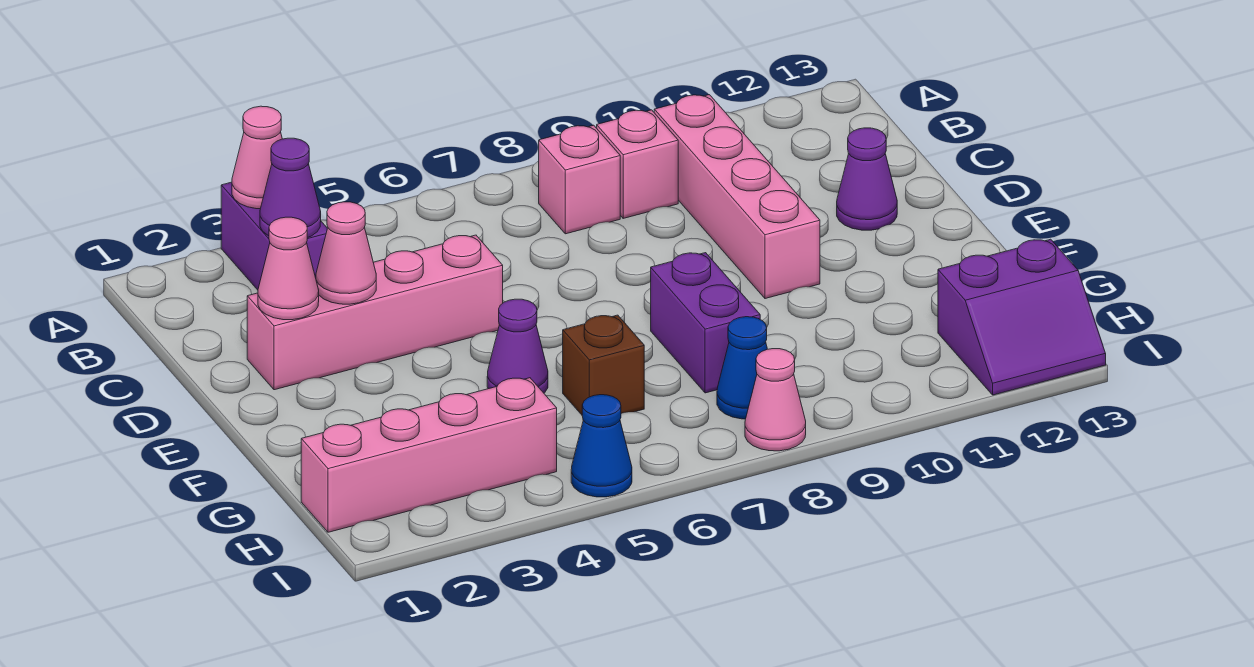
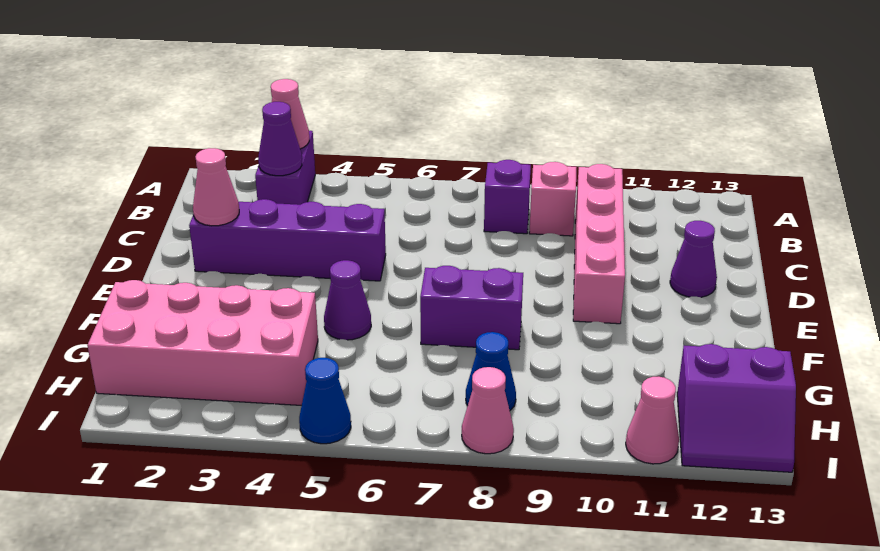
pink 1x1 brick [539,125,620,234] -> purple 1x1 brick [484,160,531,234]
pink 1x4 brick [247,235,503,390] -> purple 1x4 brick [189,199,386,281]
pink 1x1 cone [316,202,376,304] -> pink 1x1 cone moved to [626,377,679,464]
purple 1x2 brick [651,253,760,393] -> purple 1x2 brick turned to [420,266,523,350]
brown 1x1 brick [563,315,644,415] -> none
pink 1x4 brick [301,378,557,532] -> pink 2x4 brick [87,280,318,405]

